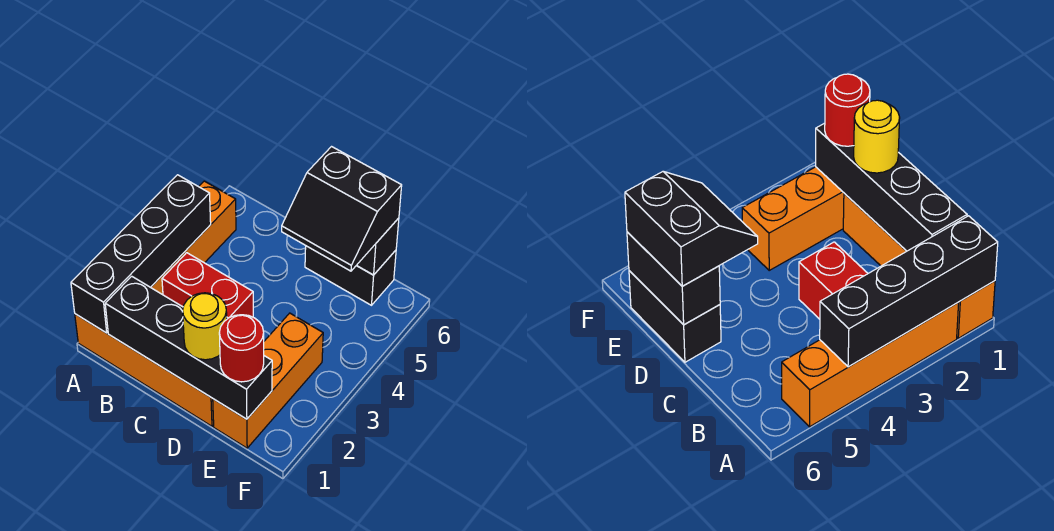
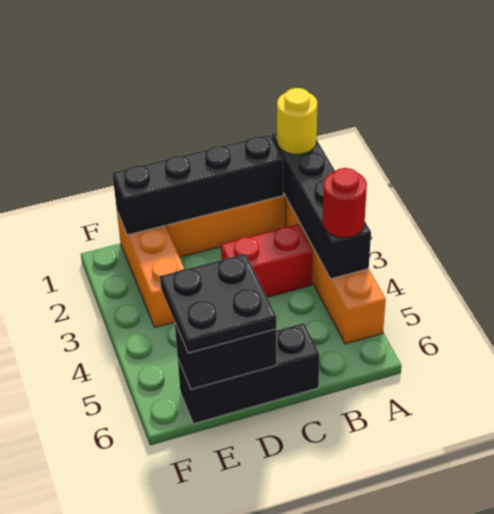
yellow 1x1 round brick [183,293,227,360] -> yellow 1x1 round brick moved to [277,88,318,154]
black 2x2 slope [282,147,402,271] -> black 2x2 plate [160,254,276,353]
black 1x2 brick [305,246,396,305] -> black 1x3 brick [178,323,319,424]
red 1x1 round brick [219,315,264,382] -> red 1x1 round brick moved to [323,168,367,238]

